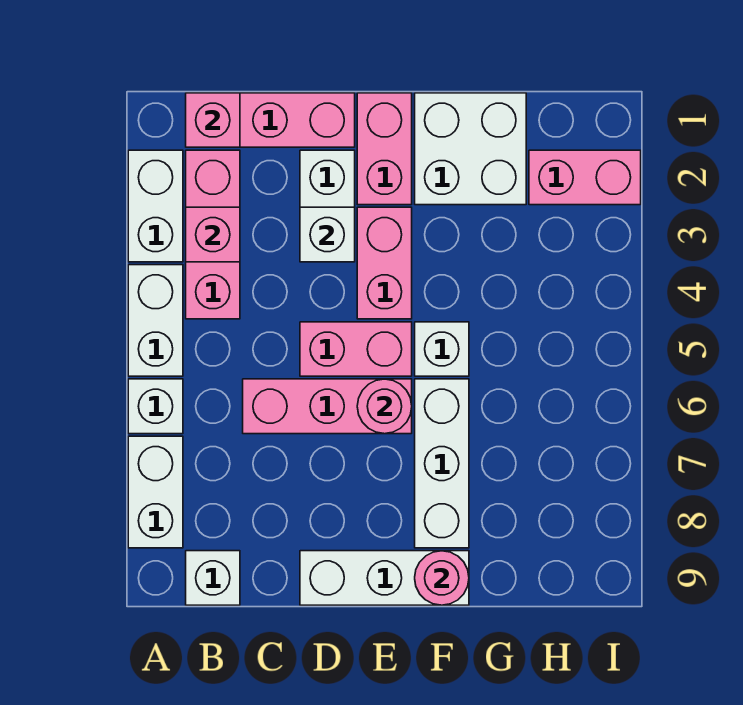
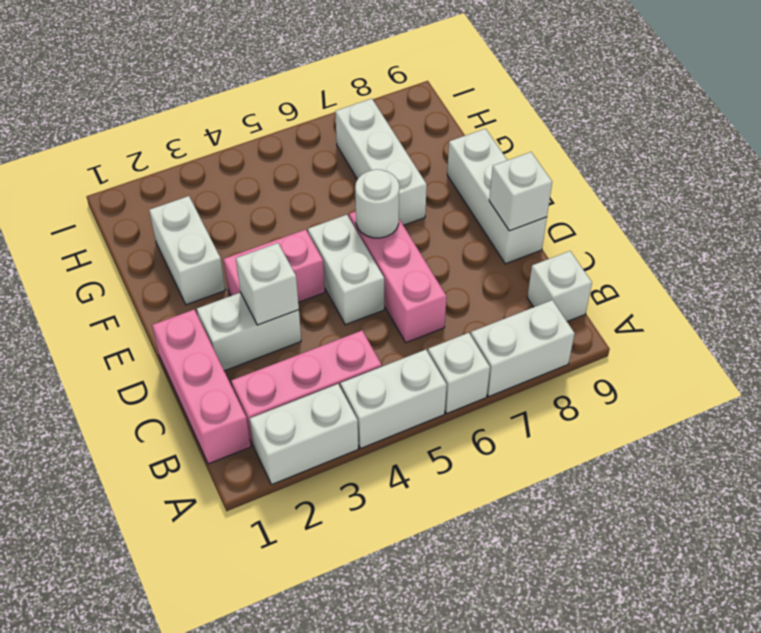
pink 1x1 brick [186,93,240,147] -> none
pink 1x1 brick [186,207,240,262] -> none
pink 1x2 brick [300,322,412,376] -> white 1x2 brick [308,215,384,325]
pink 1x2 brick [357,93,412,205] -> none
pink 1x1 round brick [357,379,412,434] -> white 1x1 round brick [355,169,399,238]
white 2x2 brick [415,93,526,205] -> white 1x2 brick [149,196,225,305]
white 1x1 brick [415,322,469,376] -> white 1x1 brick moved to [489,152,552,231]
white 1x3 brick [415,379,469,548] -> white 1x3 brick turned to [335,99,427,225]
pink 1x1 round brick [415,551,469,605] -> none
pink 1x2 brick [529,150,641,205] -> none

